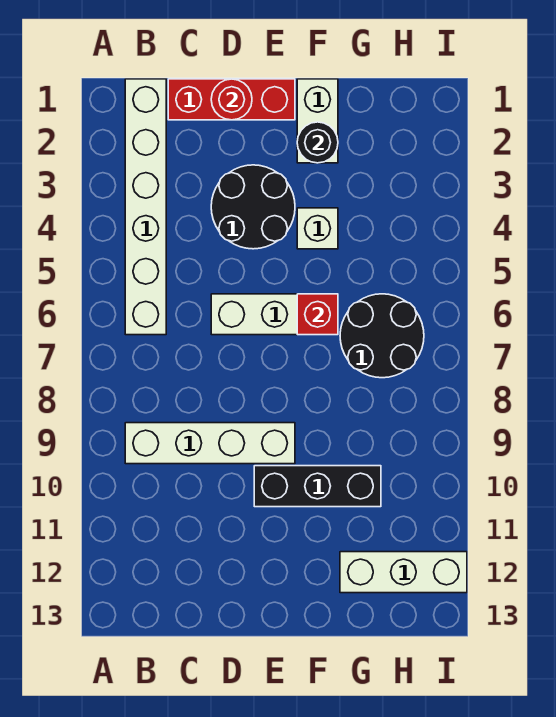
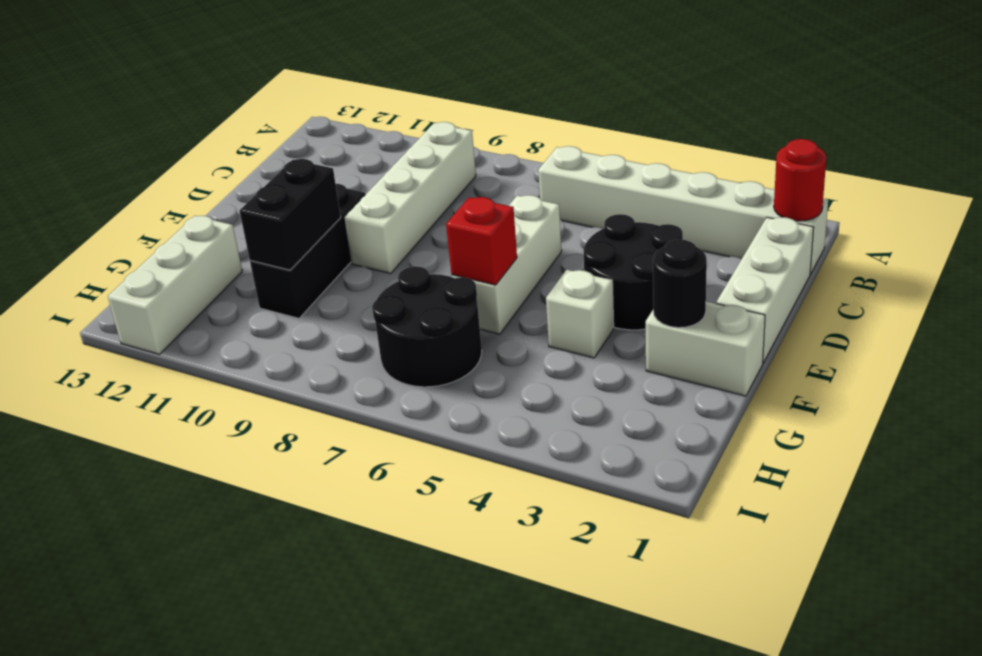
red 1x3 brick [168,79,295,120] -> white 1x3 brick [716,217,814,363]
red 1x1 round brick [211,79,252,120] -> red 1x1 round brick moved to [774,139,826,221]
none -> black 1x2 brick [240,159,341,270]

